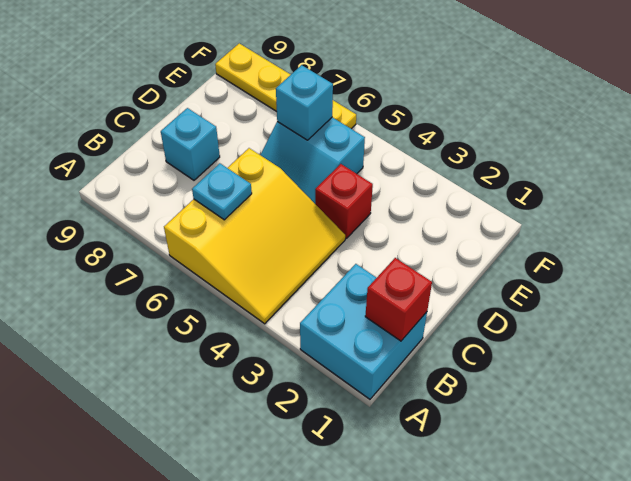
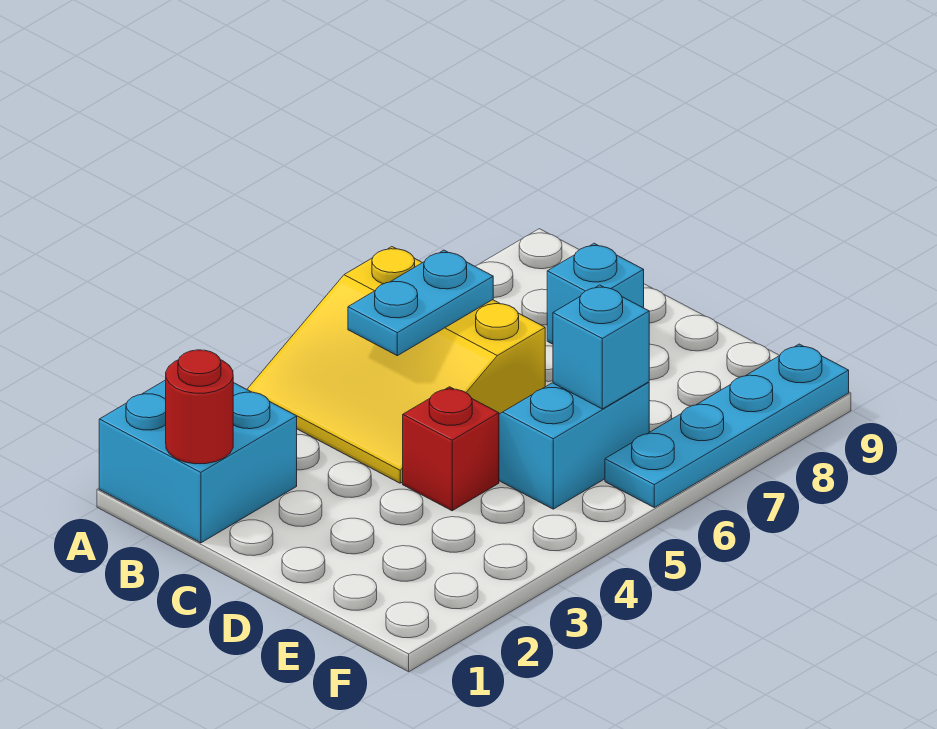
red 1x1 brick [365,258,432,341] -> red 1x1 round brick [166,350,233,464]
cyan 1x1 plate [192,163,252,220] -> cyan 1x2 plate [348,250,493,356]
yellow 1x4 plate [215,43,356,129] -> cyan 1x4 plate [605,344,849,508]

